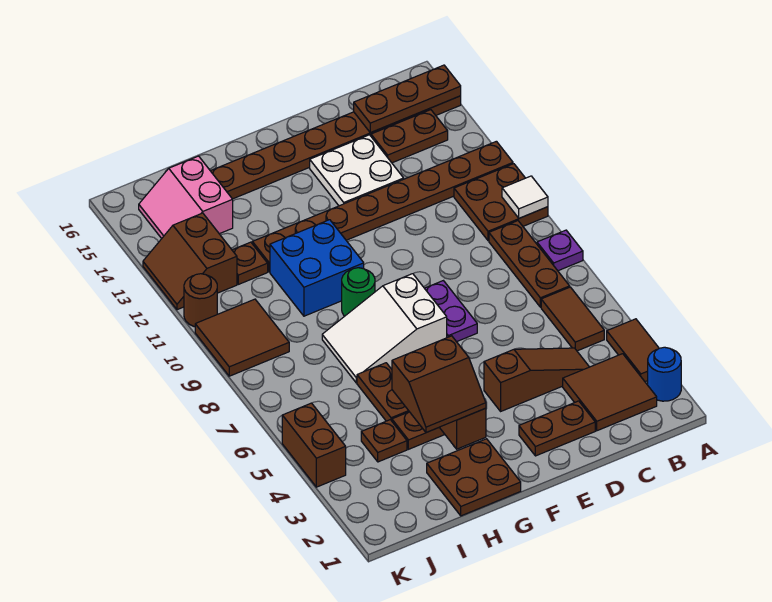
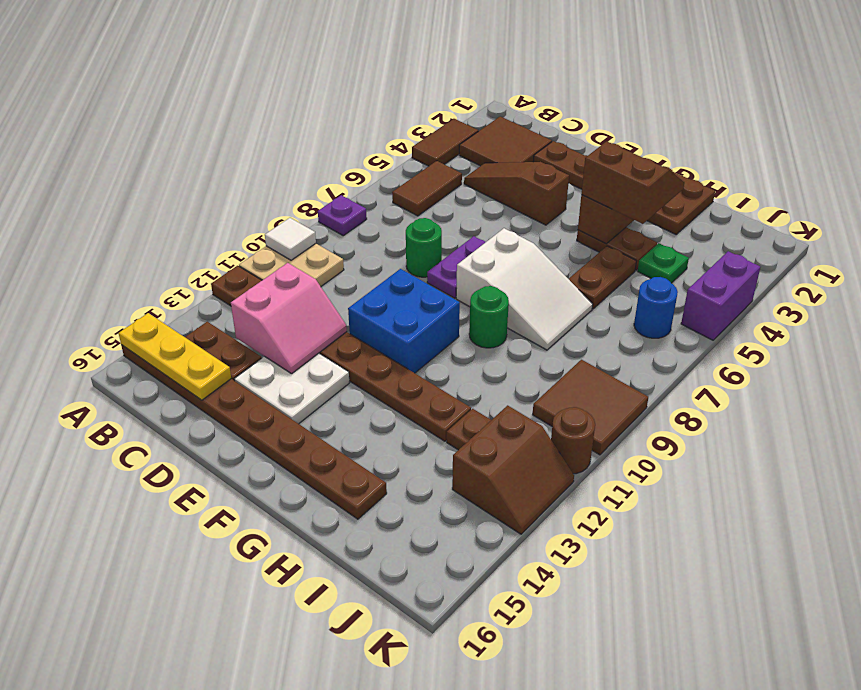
blue 1x1 round brick [648,347,681,401] -> blue 1x1 round brick moved to [634,277,678,338]
brown 2x2 plate [454,164,548,241] -> tan 2x2 plate [239,244,344,286]
brown 1x3 plate [354,65,461,133] -> yellow 1x3 plate [119,313,231,400]
brown 1x3 plate [489,221,570,307] -> none
none -> green 1x1 round brick [406,218,442,277]
blue 2x2 brick [270,220,364,316] -> blue 2x2 brick moved to [348,269,460,373]
brown 1x1 plate [361,420,407,462] -> green 1x1 plate [638,243,689,283]
pink 2x2 slope [139,156,233,239] -> pink 2x2 slope moved to [231,263,347,374]
brown 1x2 brick [282,403,346,487] -> purple 1x2 brick [681,251,760,340]

